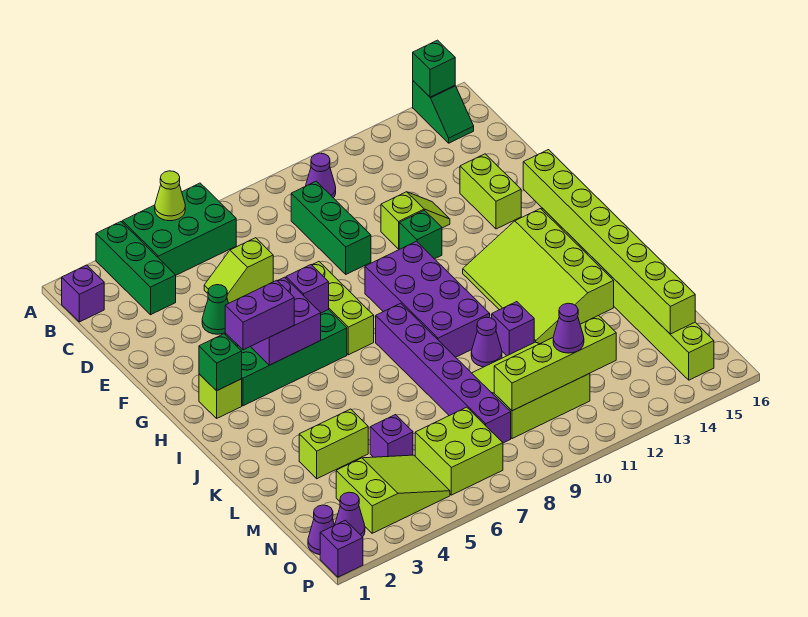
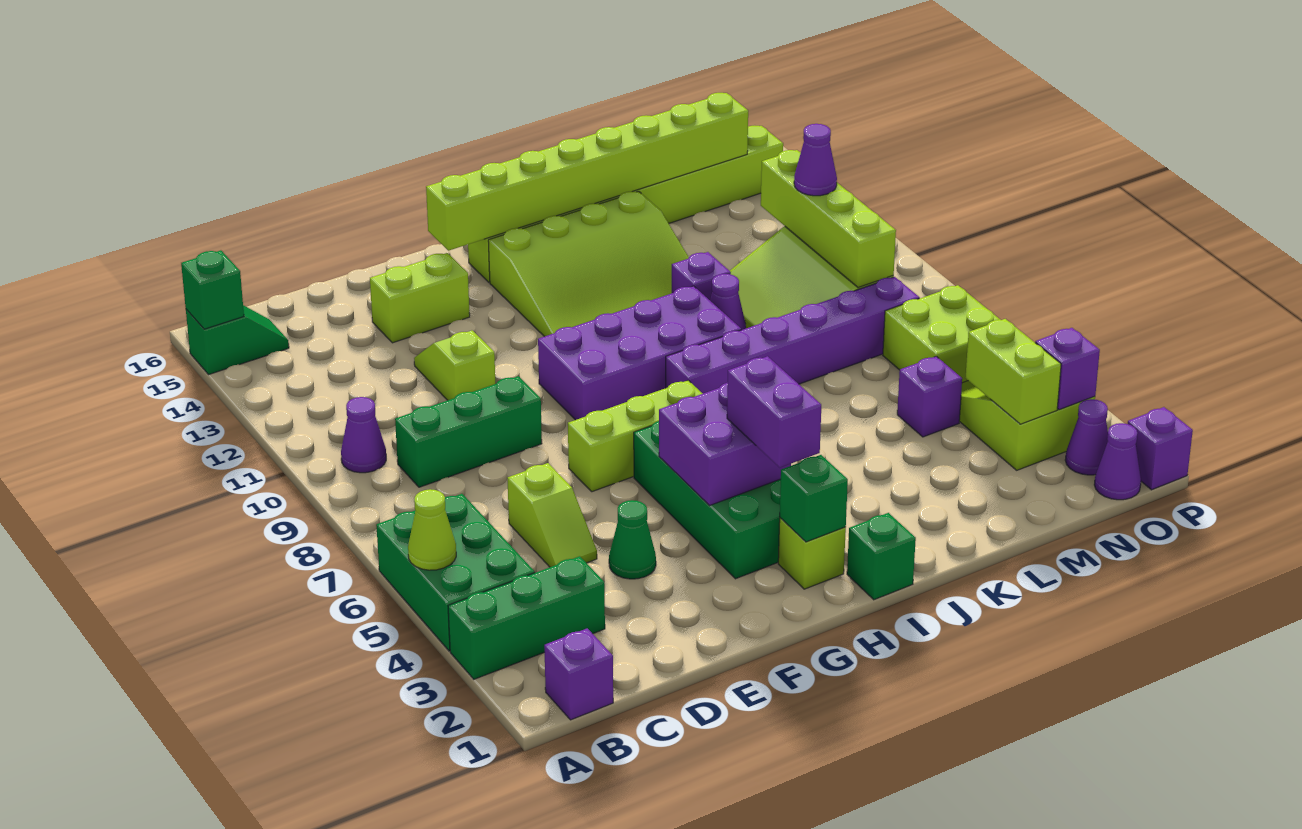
green 1x1 brick [399,210,442,259] -> green 1x1 brick moved to [847,513,916,600]
purple 1x1 brick [286,265,329,313] -> purple 1x1 brick moved to [1035,328,1100,410]
lime 1x2 brick [299,409,368,479] -> lime 1x2 brick moved to [965,319,1061,424]

